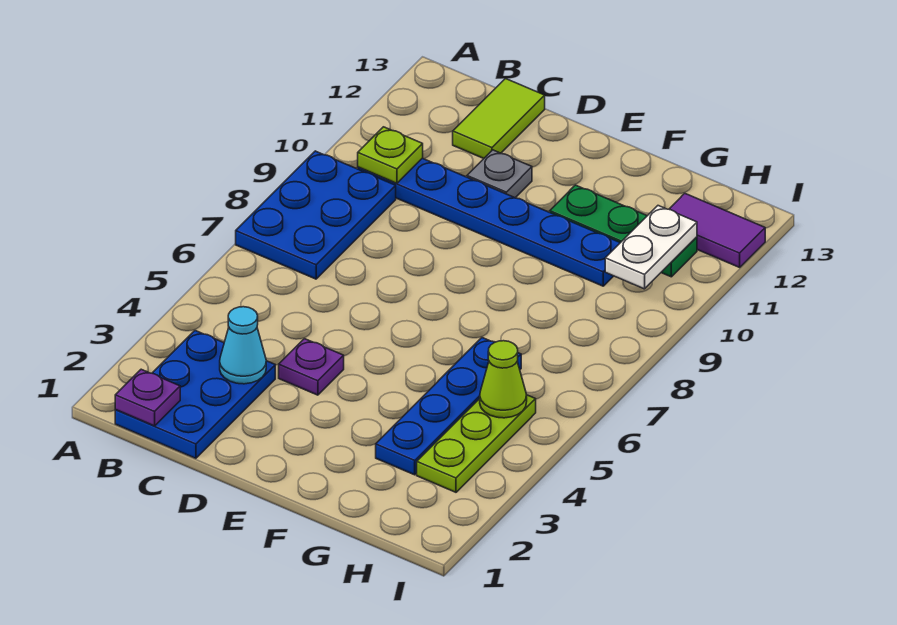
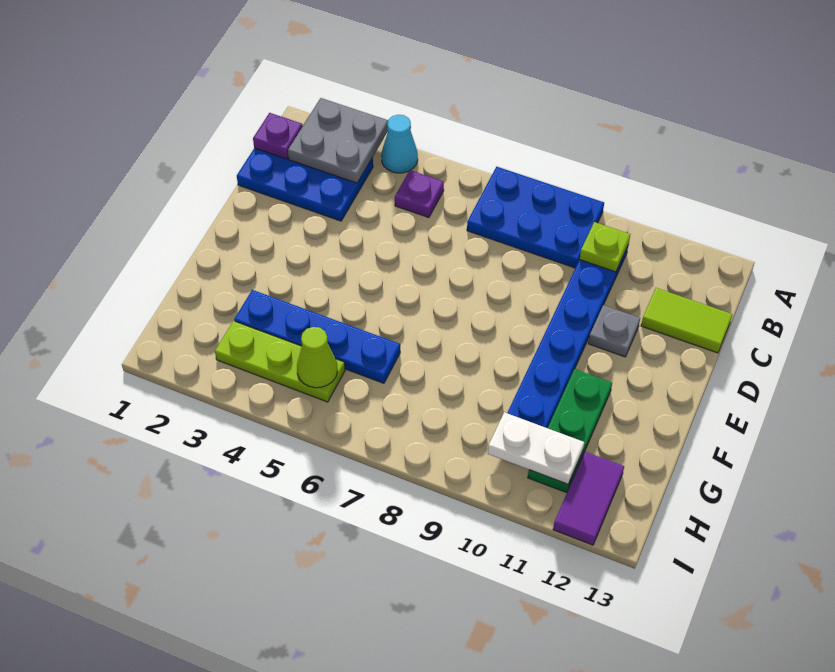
none -> grey 2x2 plate [288,98,388,183]
cyan 1x1 cone [220,307,266,384] -> cyan 1x1 cone moved to [381,115,418,173]
purple 1x1 plate [279,339,344,395] -> purple 1x1 plate moved to [395,170,444,218]

